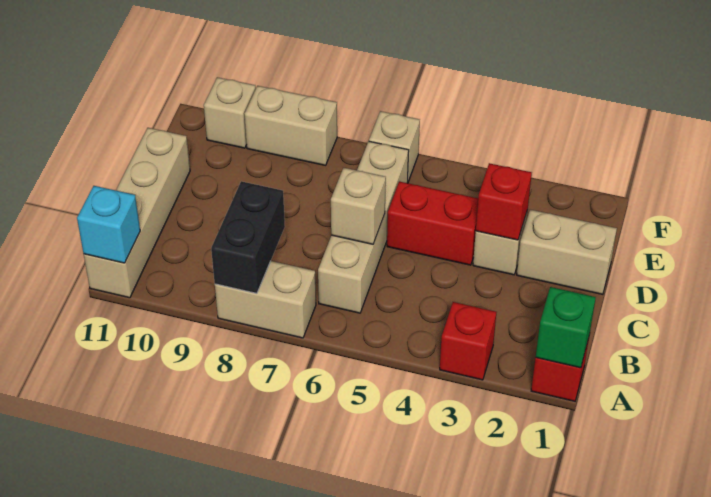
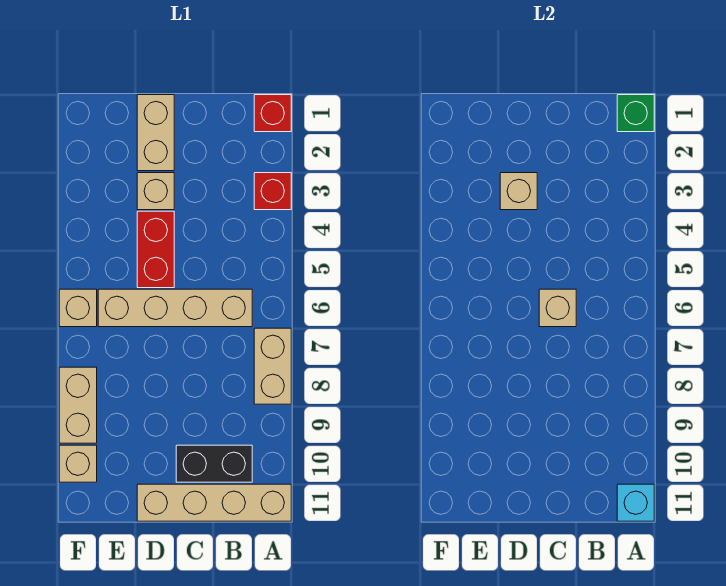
black 1x2 brick [211,181,285,294] -> black 1x2 brick moved to [176,445,252,482]
red 1x1 brick [476,163,532,240] -> tan 1x1 brick [500,173,537,210]

